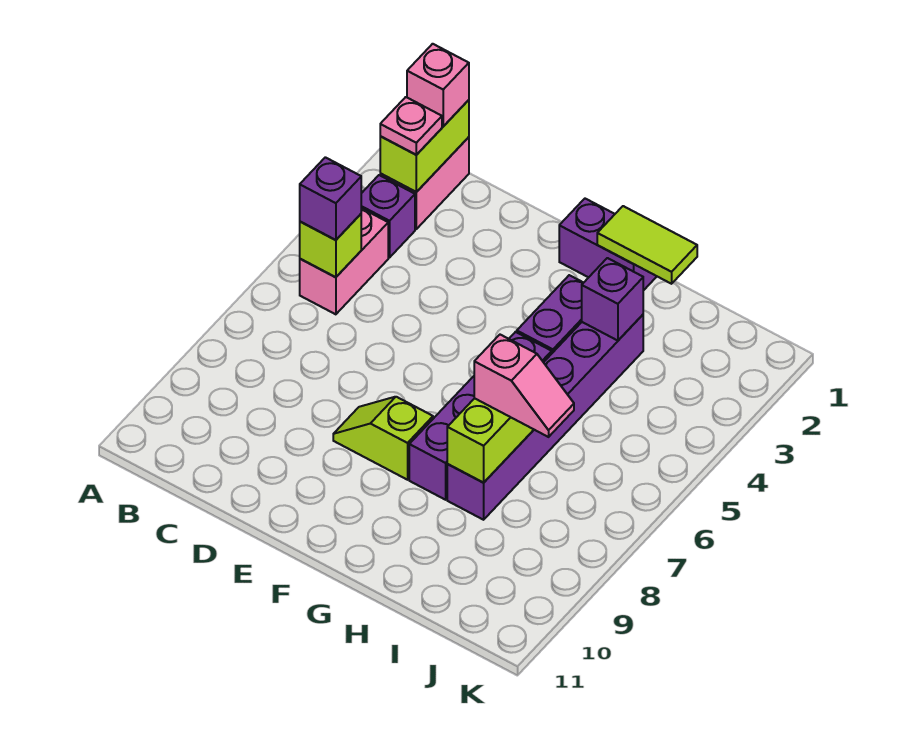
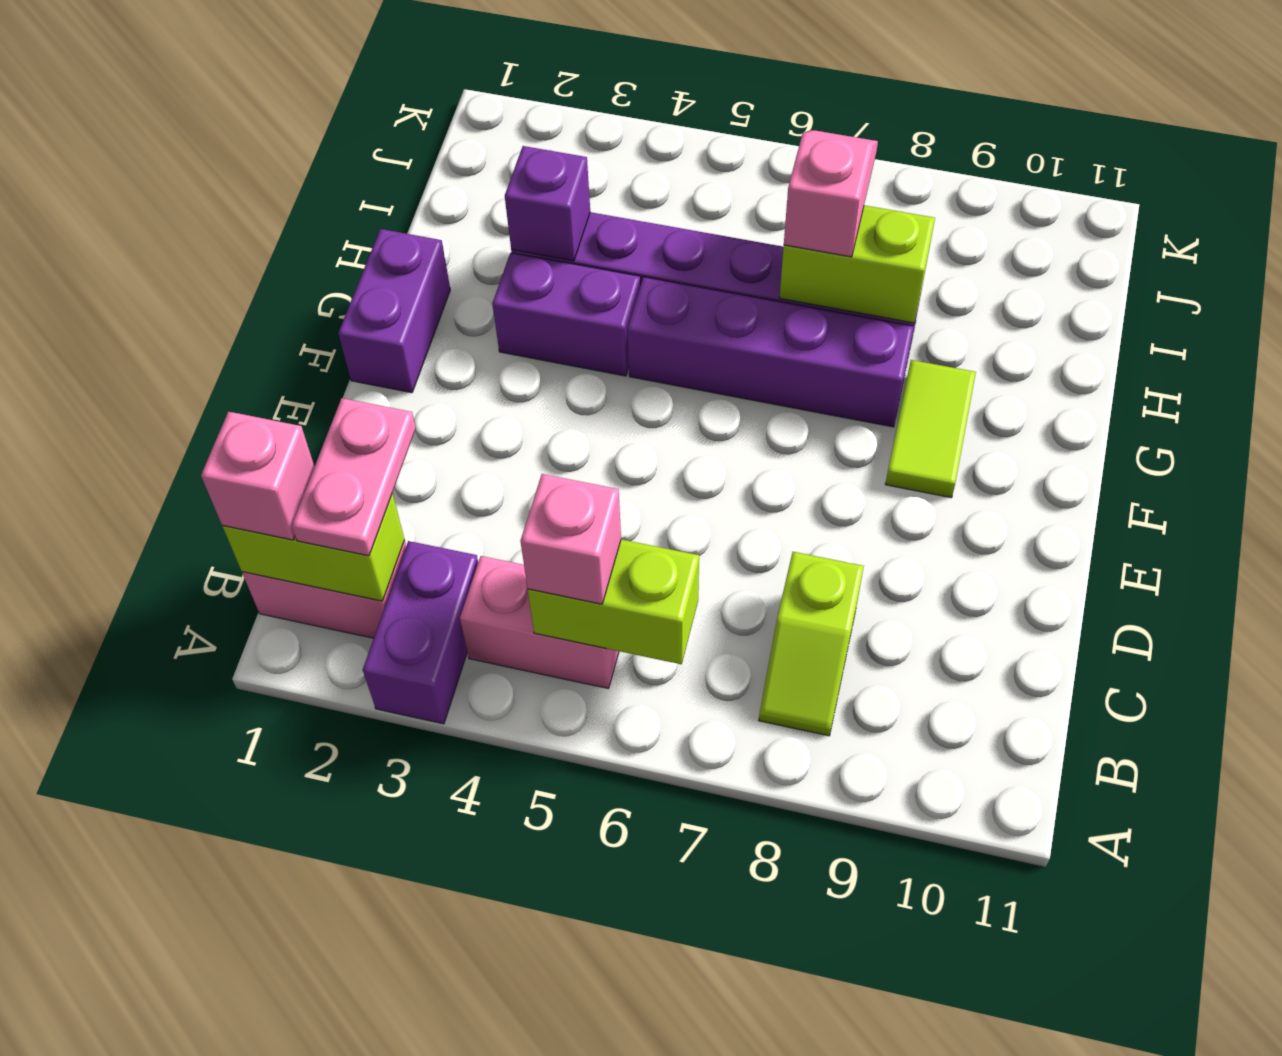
pink 1x1 plate [380,97,442,155] -> pink 1x2 plate [292,398,416,556]
purple 1x1 brick [361,175,415,258] -> purple 1x2 brick [363,541,478,724]
lime 1x1 brick [300,214,361,277] -> lime 1x2 brick [528,539,699,664]
purple 1x1 brick [300,157,361,240] -> pink 1x1 brick [521,474,621,604]
lime 1x2 slope [333,397,433,480] -> lime 1x2 slope moved to [759,552,864,736]
lime 1x2 tile [597,206,697,284] -> lime 1x2 tile moved to [885,360,976,498]

